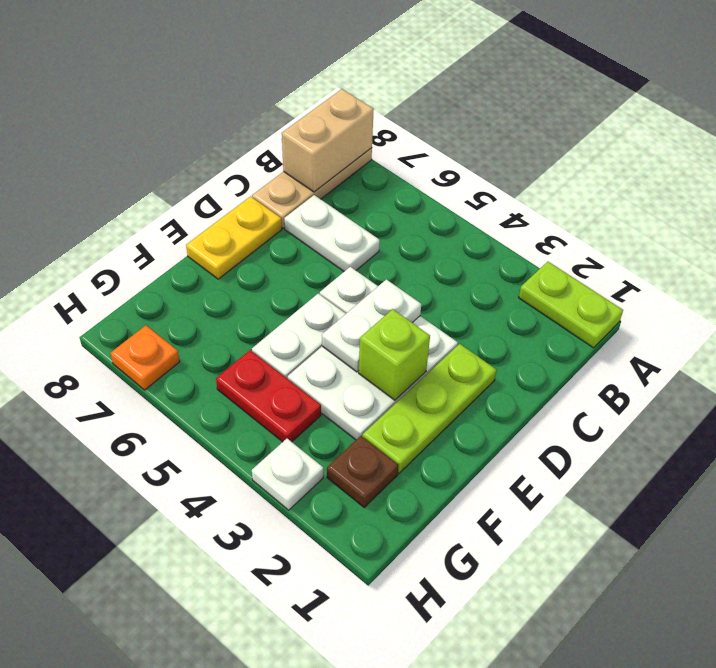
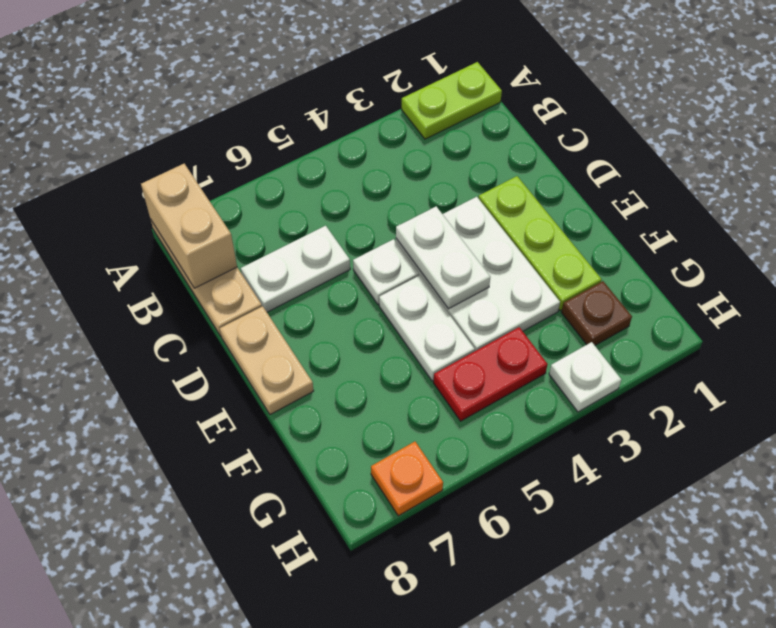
yellow 1x2 plate [186,197,282,279] -> tan 1x2 plate [220,306,314,415]
lime 1x1 brick [359,309,430,400] -> none

